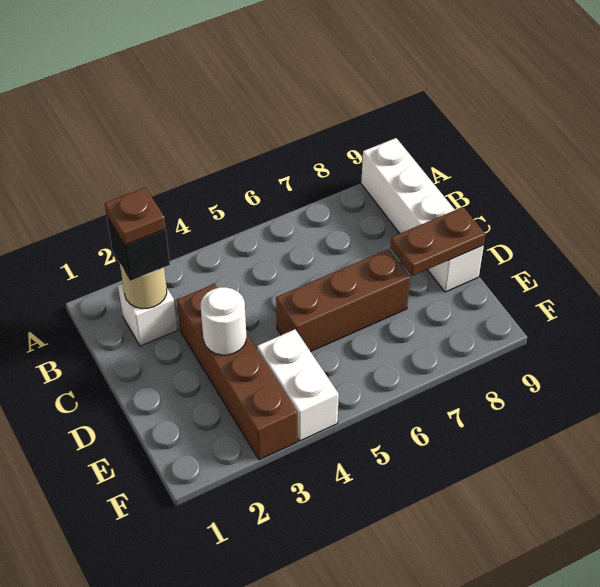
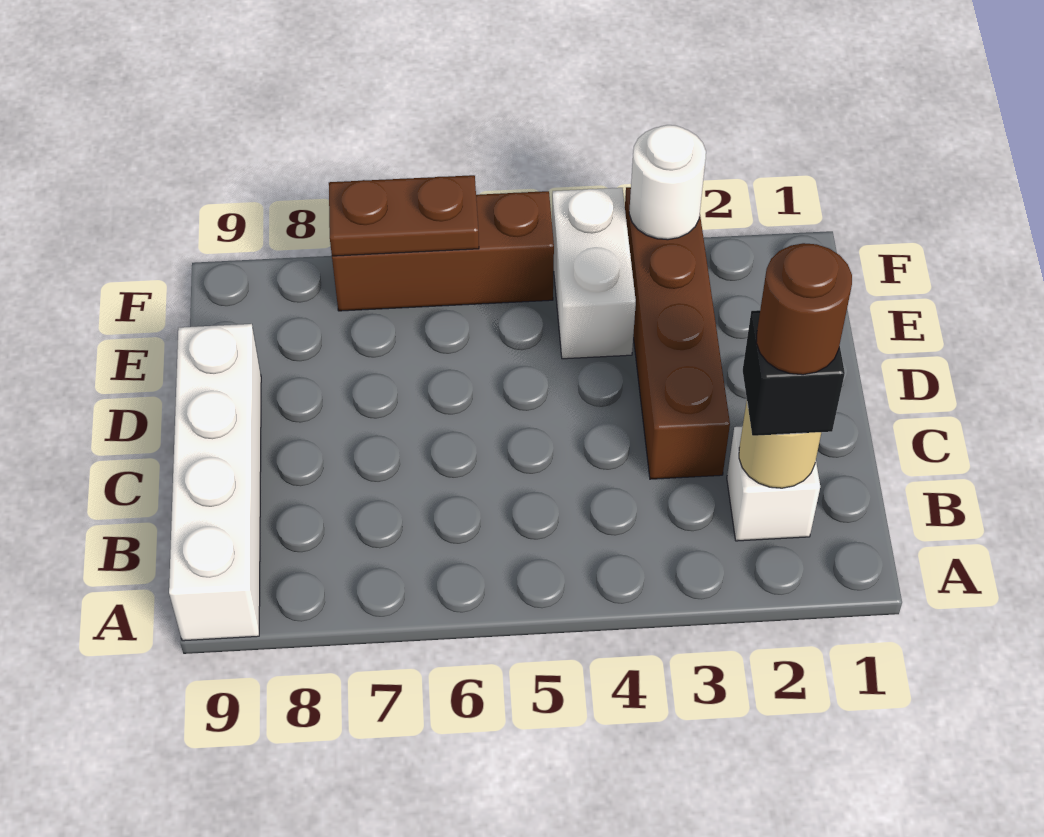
brown 1x1 plate [105,187,166,245] -> brown 1x1 round brick [756,243,852,375]
white 1x1 round brick [201,287,246,355] -> white 1x1 round brick moved to [629,125,706,240]
brown 1x3 brick [276,249,410,351] -> brown 1x3 brick moved to [332,191,554,311]
brown 1x2 plate [391,207,486,276] -> brown 1x2 plate moved to [329,175,479,256]

